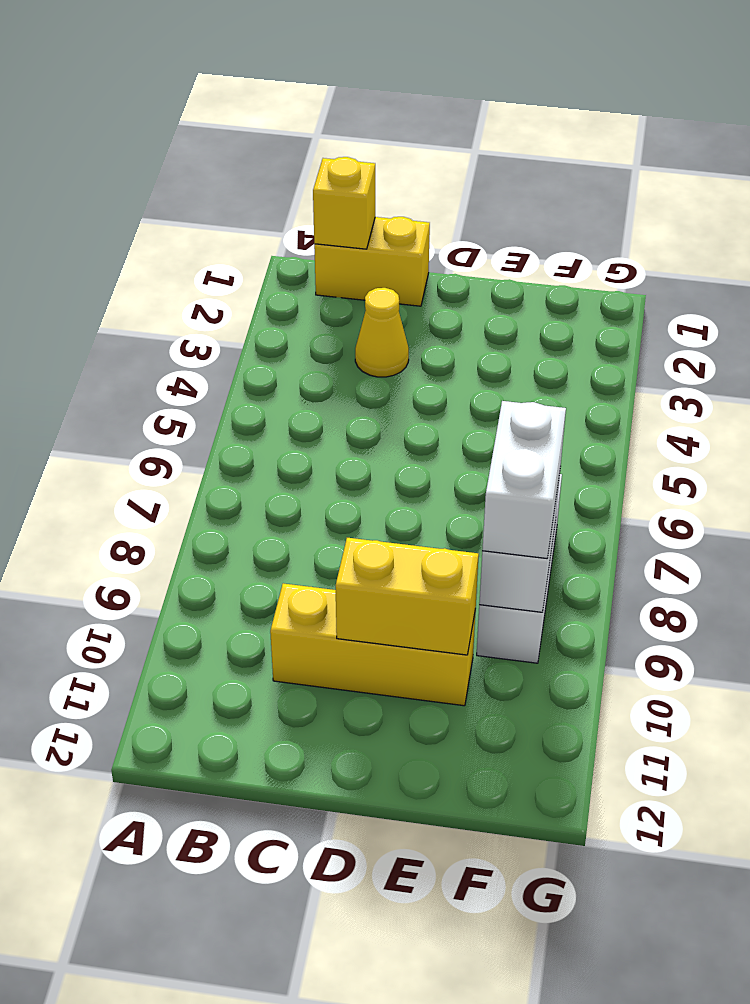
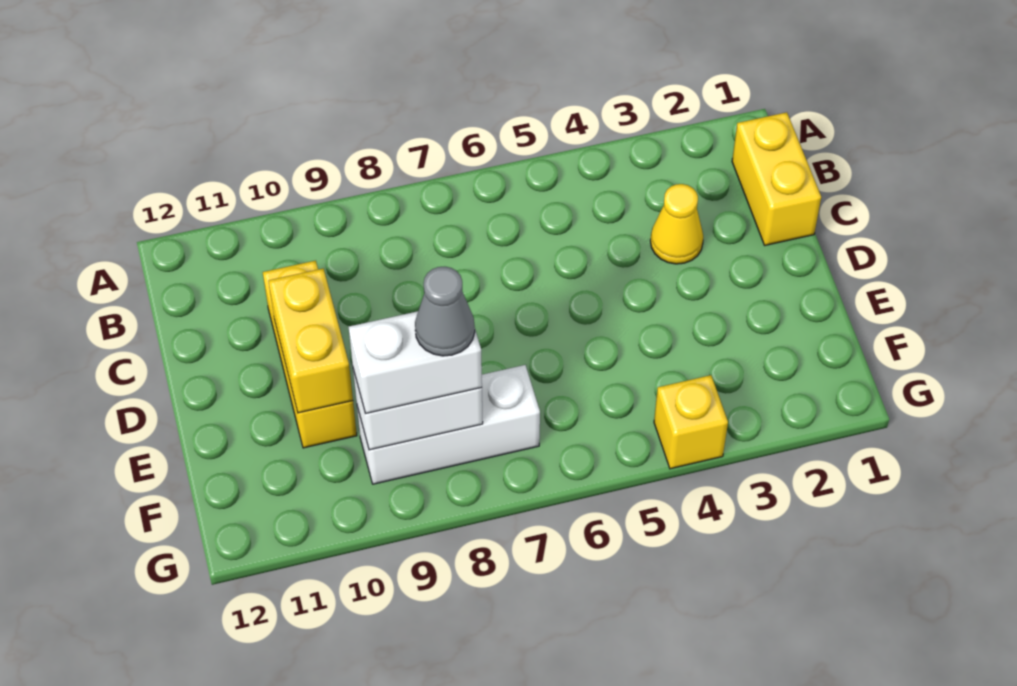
yellow 1x1 brick [313,157,375,249] -> yellow 1x1 brick moved to [654,375,728,469]
none -> grey 1x1 cone [415,267,475,356]

